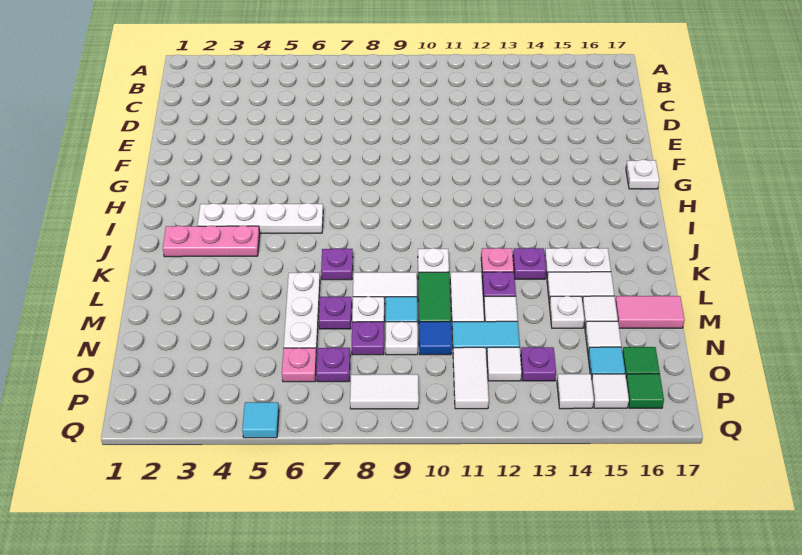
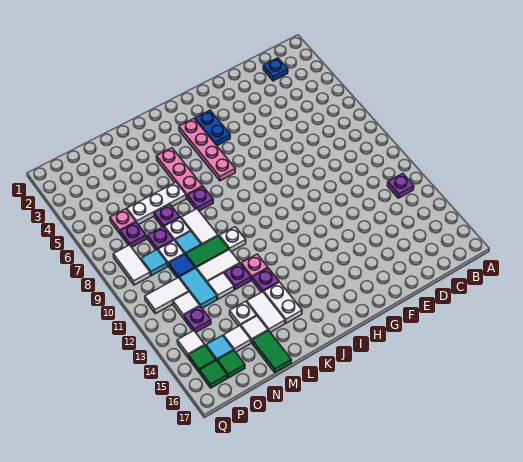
none -> purple 1x1 plate [387,173,414,198]
none -> blue 1x1 plate [263,58,288,81]
white 1x1 plate [626,159,659,189] -> none
none -> blue 1x2 plate [195,110,230,146]
white 1x4 plate [198,203,323,233] -> pink 1x4 plate [179,119,235,181]
pink 1x3 plate [163,226,260,257] -> pink 1x3 plate moved to [157,148,203,198]
pink 1x2 tile [615,296,685,328] -> green 1x2 tile [252,331,291,373]
white 1x1 tile [592,374,629,408] -> green 1x1 tile [189,346,216,373]
cyan 1x1 tile [242,402,279,438] -> cyan 1x1 tile moved to [141,250,168,276]

